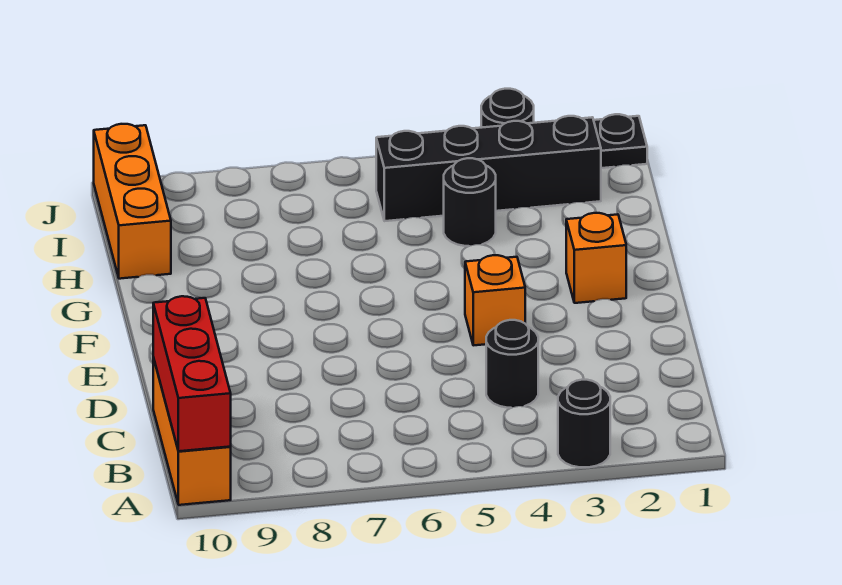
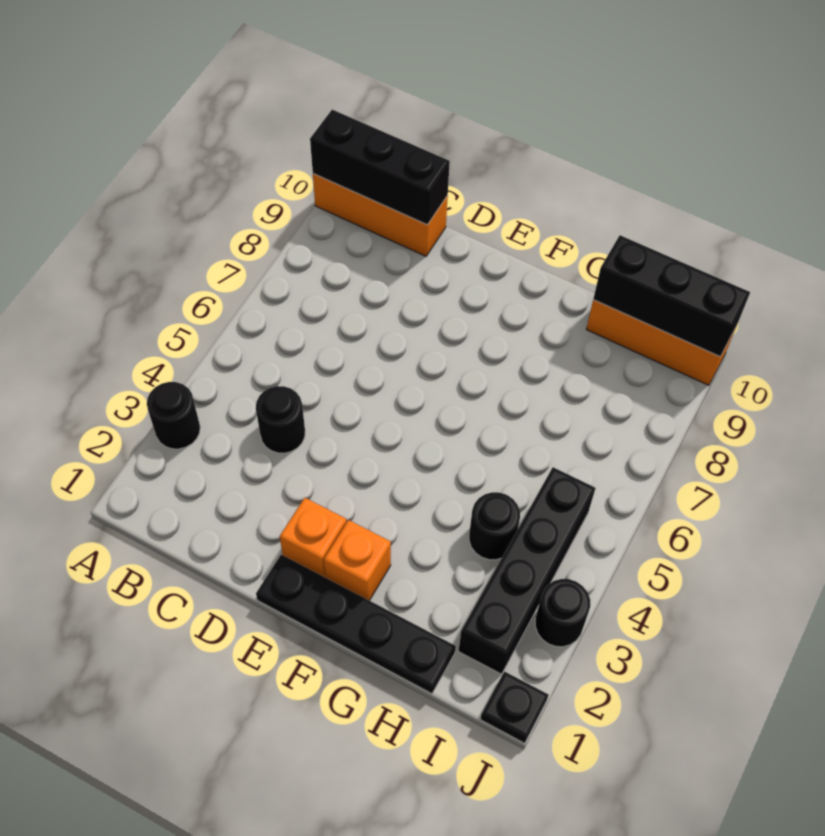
red 1x3 brick [153,296,231,451] -> black 1x3 brick [310,110,450,225]
none -> black 1x4 plate [256,555,456,694]
orange 1x1 brick [465,255,525,345] -> orange 1x1 brick moved to [280,498,347,577]
none -> black 1x3 brick [593,235,750,357]

